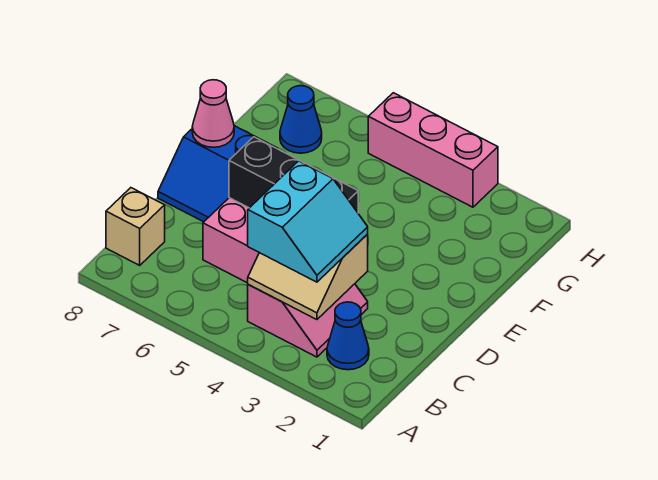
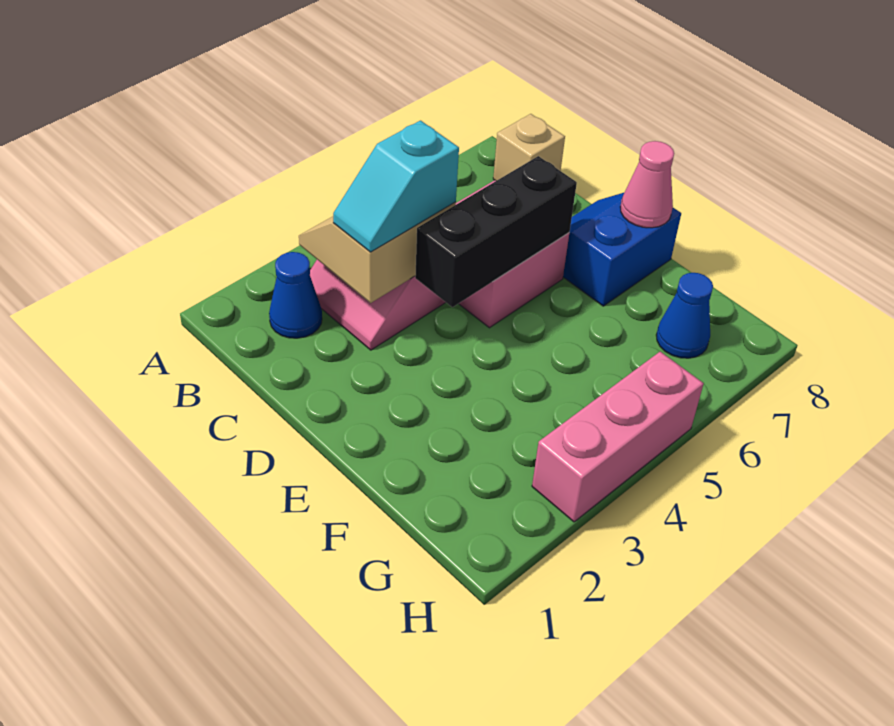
cyan 2x2 slope [248,161,368,282] -> cyan 1x2 slope [333,121,459,252]

